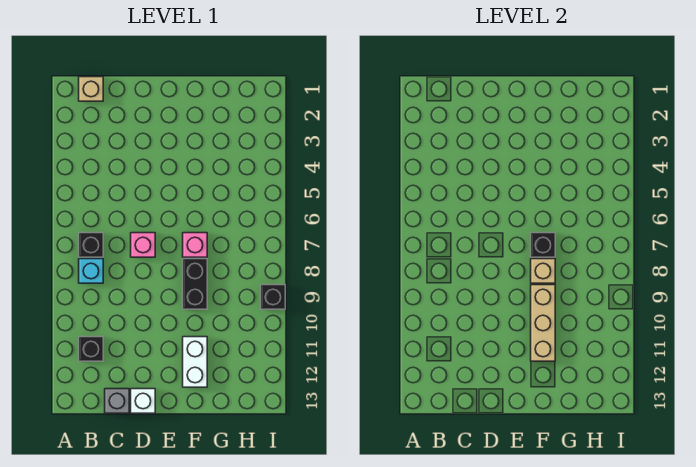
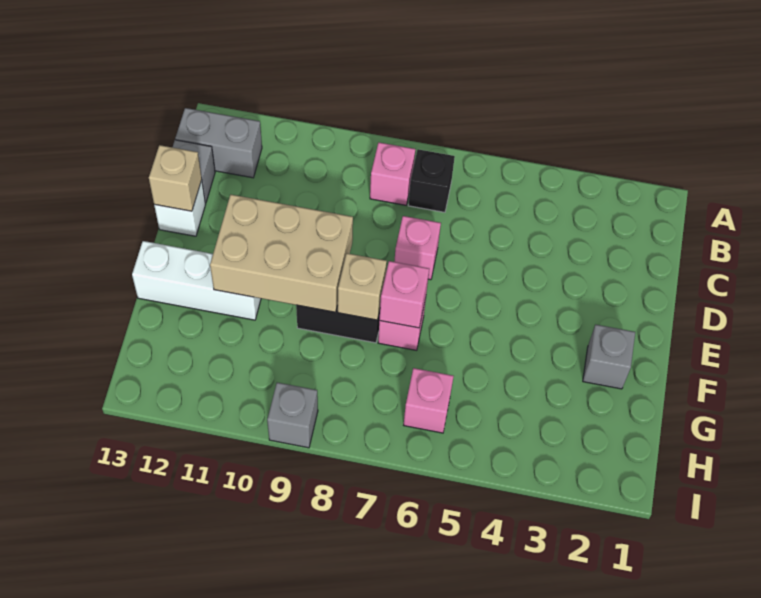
tan 1x1 brick [79,77,103,101] -> tan 1x1 brick moved to [149,145,202,211]
cyan 1x1 brick [79,259,103,283] -> pink 1x1 brick [370,142,415,205]
black 1x1 brick [79,337,103,361] -> none
none -> grey 1x2 brick [175,108,262,178]
none -> grey 1x1 brick [583,325,635,389]
black 1x1 brick [531,233,555,257] -> pink 1x1 brick [380,261,429,328]
tan 1x3 brick [531,285,555,361] -> tan 2x3 brick [210,195,353,312]
white 1x2 brick [183,337,207,387] -> white 1x3 brick [132,241,261,320]
none -> pink 1x1 brick [404,368,454,433]
black 1x1 brick [261,285,285,309] -> grey 1x1 brick [267,383,318,448]

